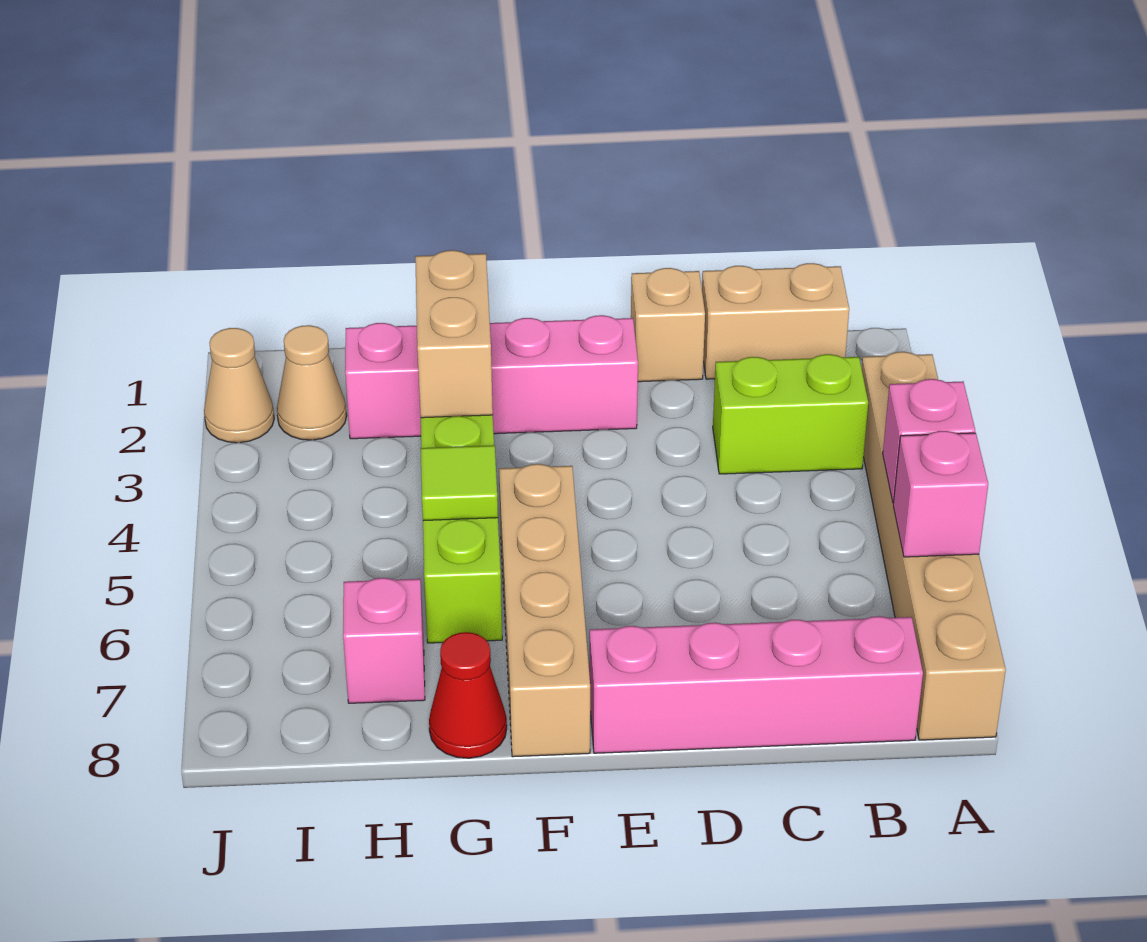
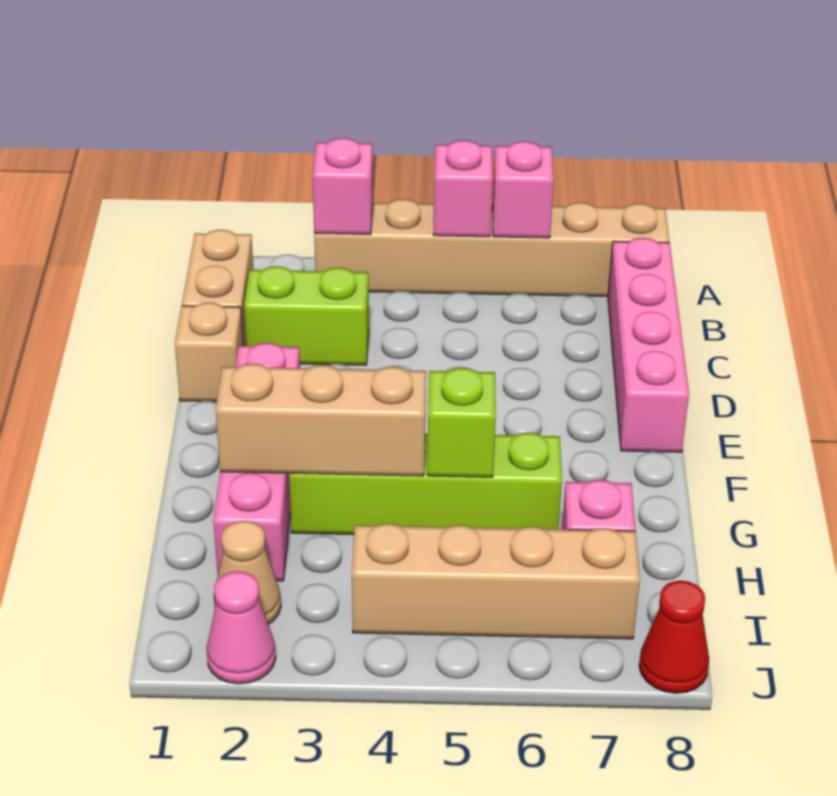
none -> pink 1x1 brick [312,138,373,235]
lime 1x2 brick [713,354,868,474] -> lime 1x2 brick turned to [244,266,369,365]
tan 1x4 brick [499,464,590,757] -> tan 1x4 brick moved to [352,524,640,639]
tan 1x2 brick [415,250,493,418] -> tan 1x3 brick [216,364,426,476]
lime 1x1 tile [421,445,498,521] -> lime 1x1 brick [427,368,496,477]
red 1x1 cone [429,632,507,758] -> red 1x1 cone moved to [639,581,709,693]
tan 1x1 cone [204,328,274,443] -> pink 1x1 cone [206,571,276,684]

